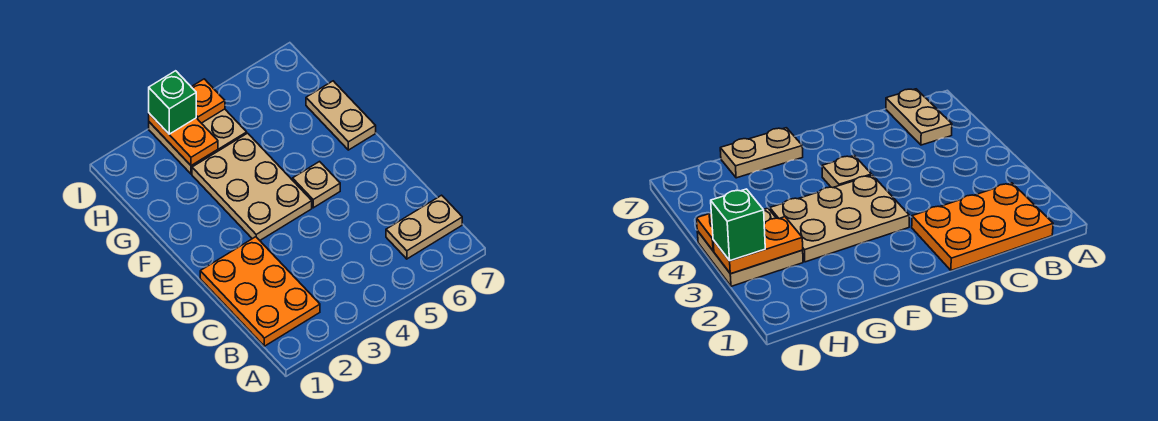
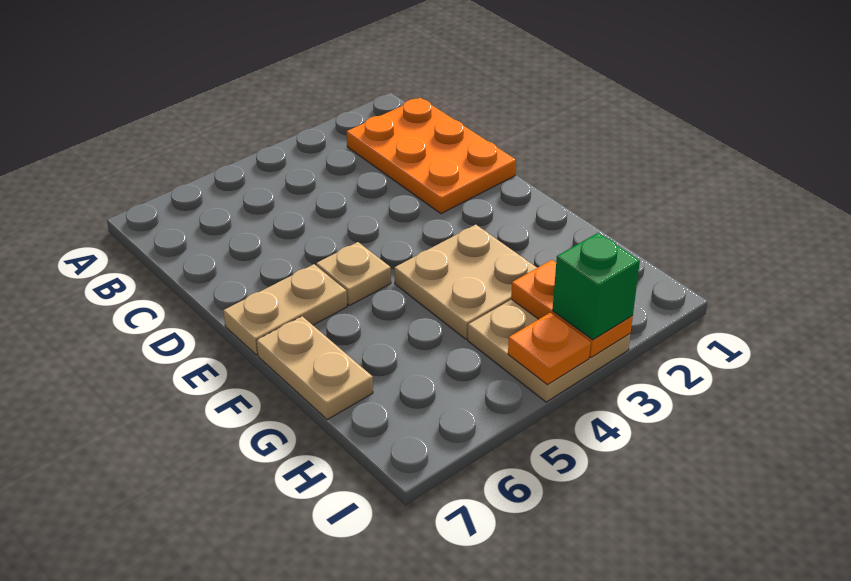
tan 1x2 plate [386,195,462,259] -> tan 1x2 plate moved to [223,264,347,355]
tan 2x3 plate [192,133,312,240] -> tan 2x2 plate [394,225,537,339]

